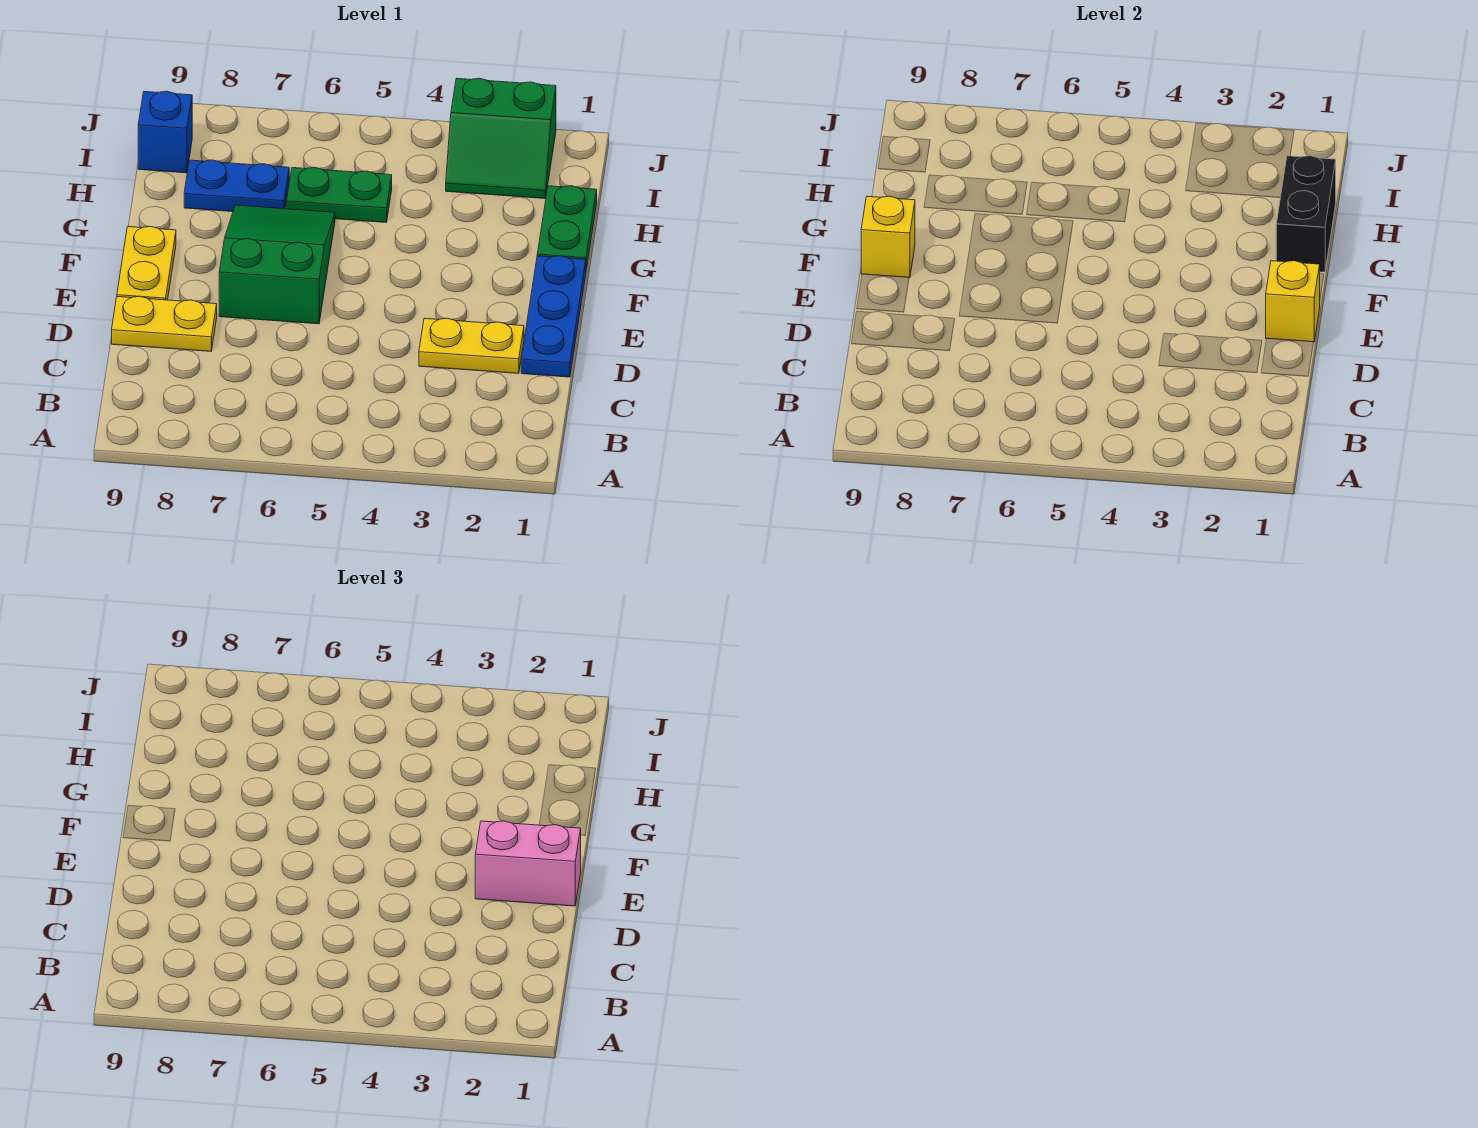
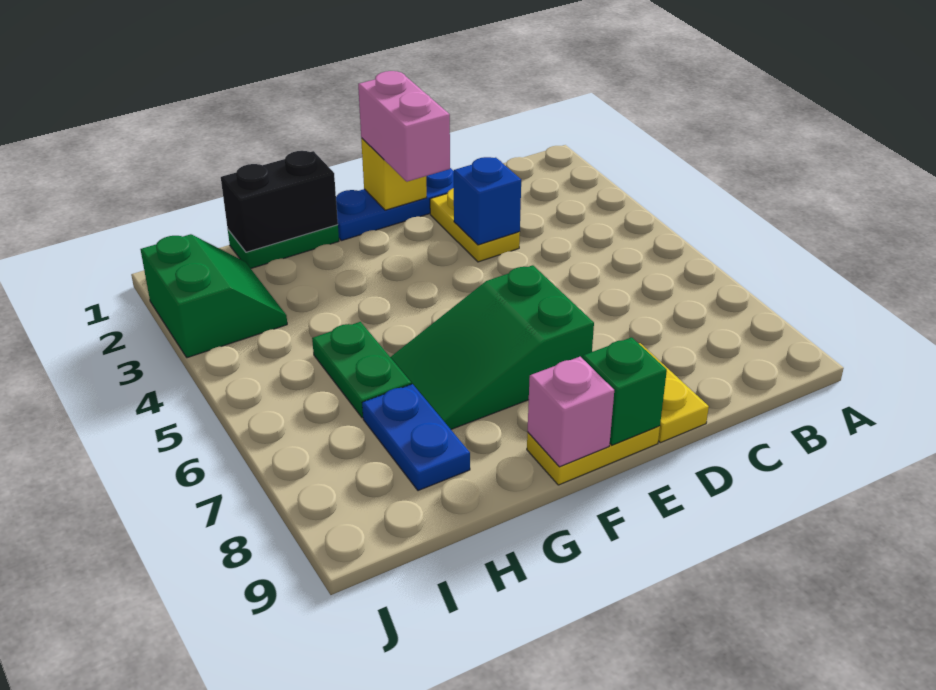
none -> green 1x1 brick [583,337,667,445]
yellow 1x1 brick [861,196,915,278] -> pink 1x1 brick [527,357,614,467]
blue 1x1 brick [138,91,192,173] -> blue 1x1 brick moved to [454,157,521,245]

